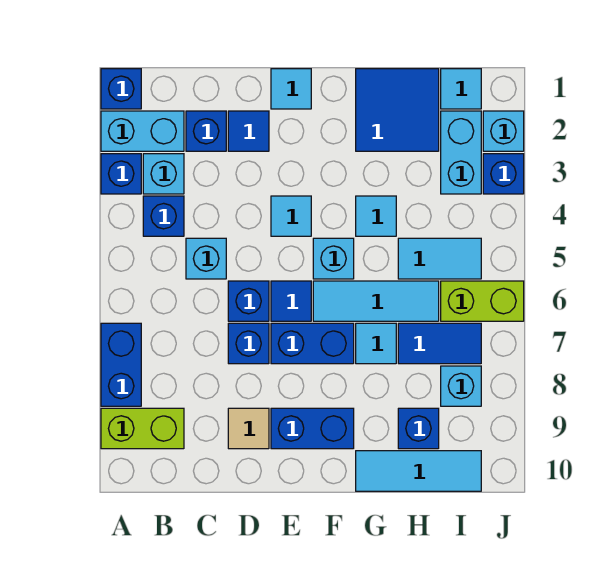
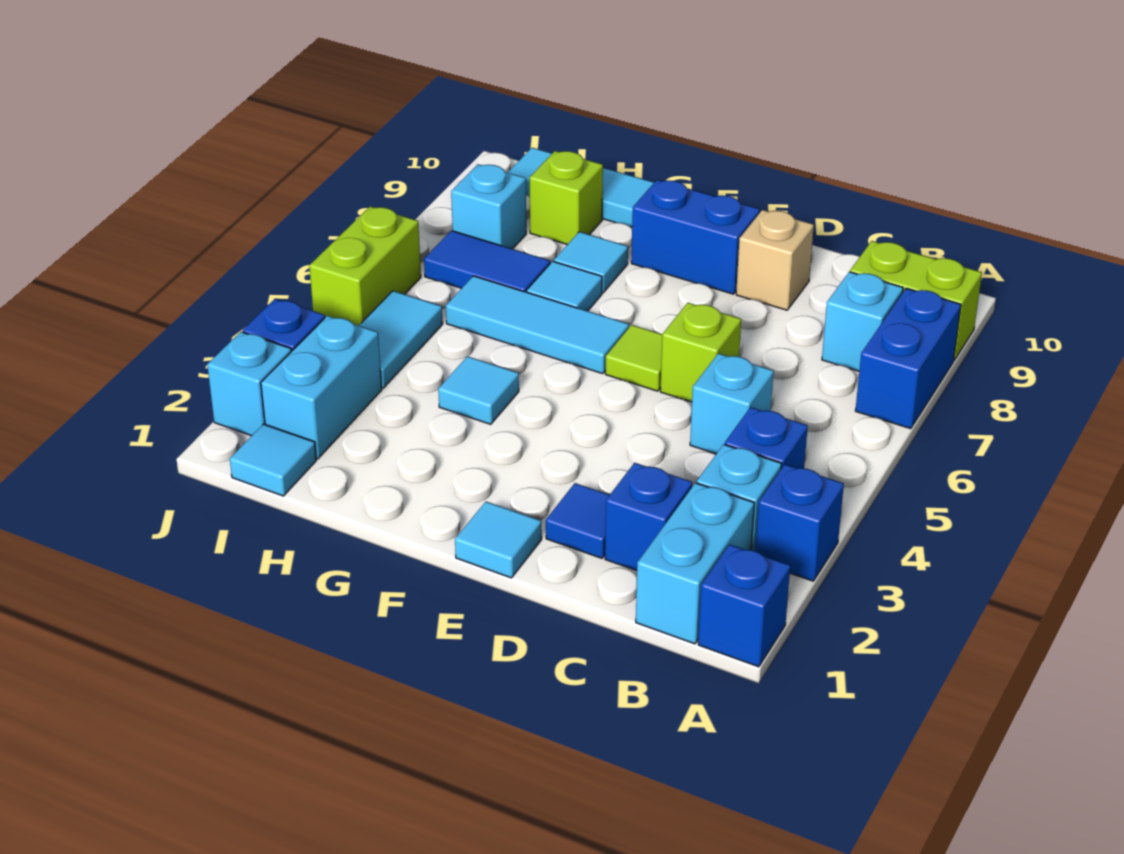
cyan 1x2 brick [101,111,184,151] -> cyan 1x2 brick turned to [636,483,754,644]
blue 1x1 brick [228,281,269,321] -> lime 1x1 brick [660,303,741,402]
blue 1x1 brick [228,323,269,364] -> none
tan 1x1 tile [228,408,269,449] -> tan 1x1 brick [736,210,814,310]
cyan 1x1 tile [271,196,311,236] -> cyan 1x1 tile moved to [554,232,628,293]
blue 1x1 tile [271,281,311,321] -> lime 1x1 tile [605,325,662,391]
blue 1x2 brick [271,323,354,364] -> none
cyan 1x1 brick [313,238,354,279] -> cyan 1x1 brick moved to [822,272,903,371]
blue 2x2 tile [356,69,439,151] -> none
cyan 1x2 tile [398,238,481,279] -> cyan 1x2 tile turned to [359,291,443,388]
blue 1x1 brick [398,408,439,449] -> lime 1x1 brick [530,151,603,245]
lime 1x2 brick [441,281,524,321] -> lime 1x2 brick turned to [309,206,421,326]

